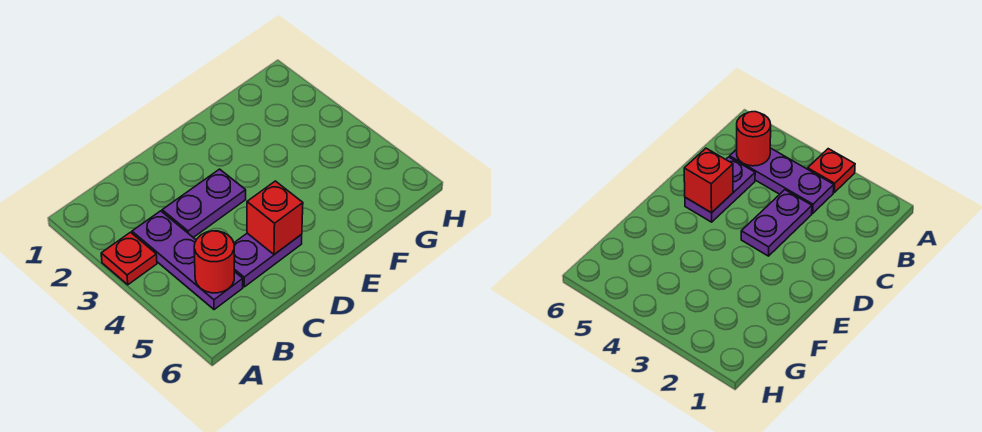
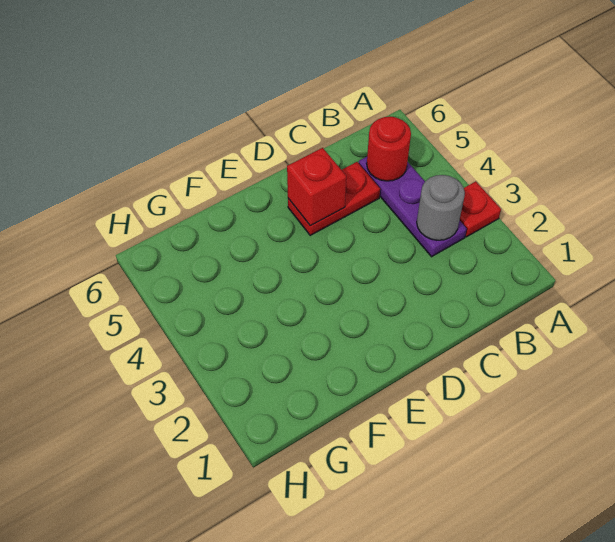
none -> grey 1x1 round brick [417,175,465,240]
purple 1x2 plate [162,169,246,238] -> none
purple 1x2 plate [234,233,302,287] -> red 1x2 plate [288,162,380,235]

